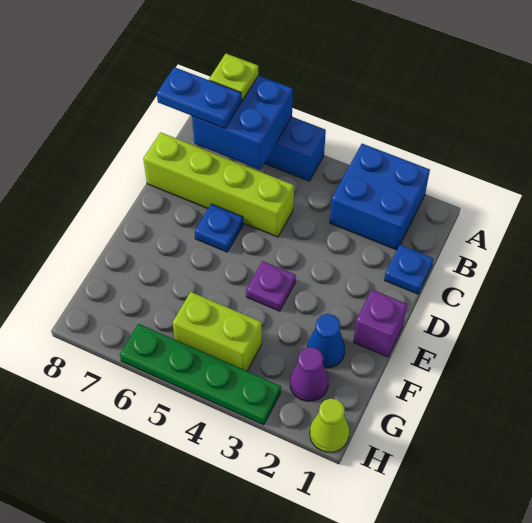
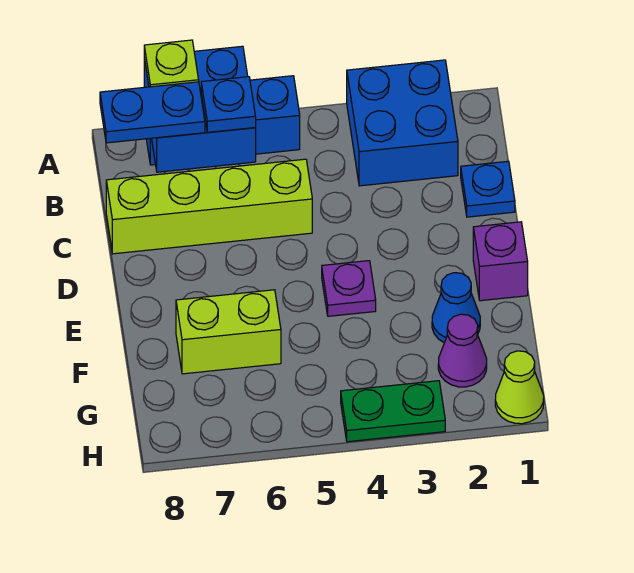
blue 1x1 plate [195,204,243,252] -> blue 1x1 plate moved to [201,77,256,132]
lime 1x2 brick [172,292,262,371] -> lime 1x2 brick moved to [176,290,281,374]
green 1x4 plate [120,324,281,425] -> green 1x2 plate [341,381,445,442]

